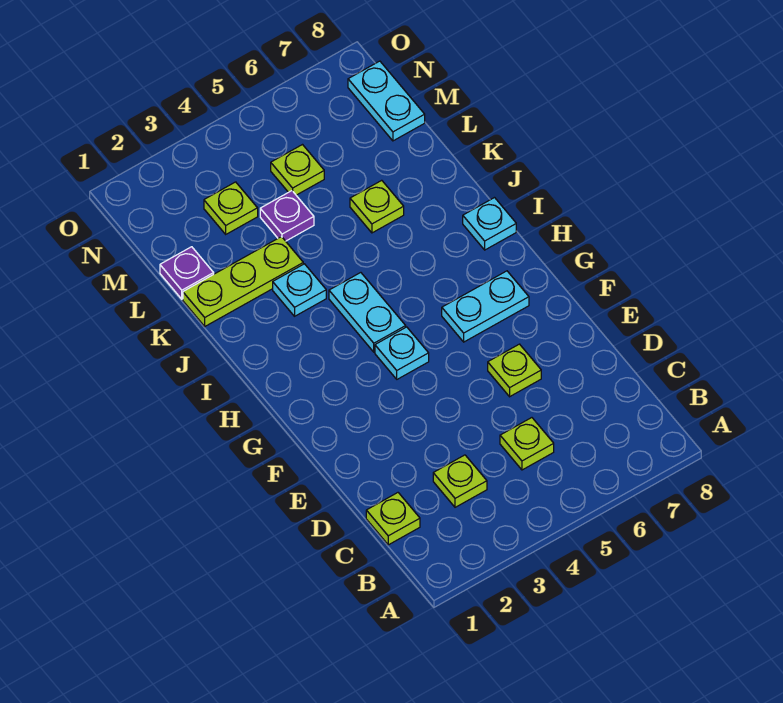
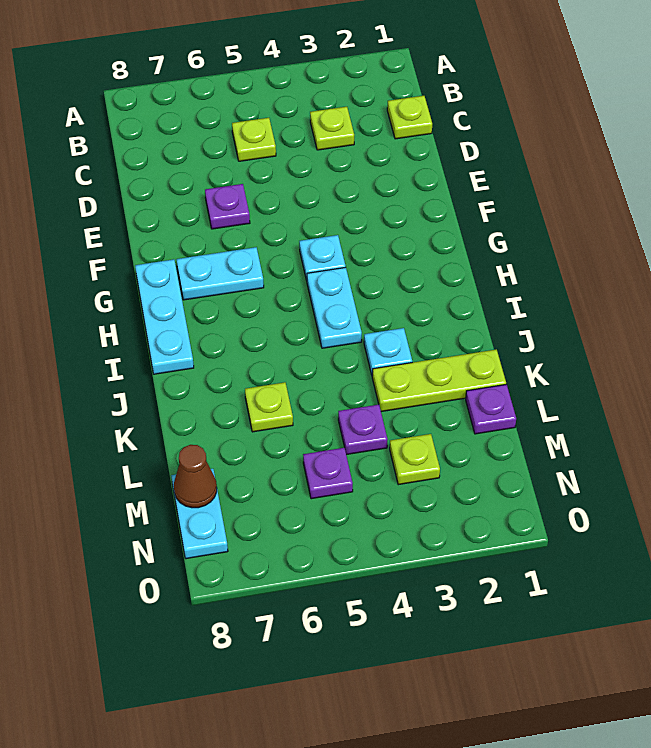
lime 1x1 plate [488,344,541,397] -> purple 1x1 plate [205,184,250,229]
cyan 1x1 plate [463,198,516,250] -> cyan 1x3 plate [135,259,194,374]
lime 1x1 plate [271,145,324,195] -> purple 1x1 plate [303,448,353,499]
none -> brown 1x1 cone [174,445,217,508]

